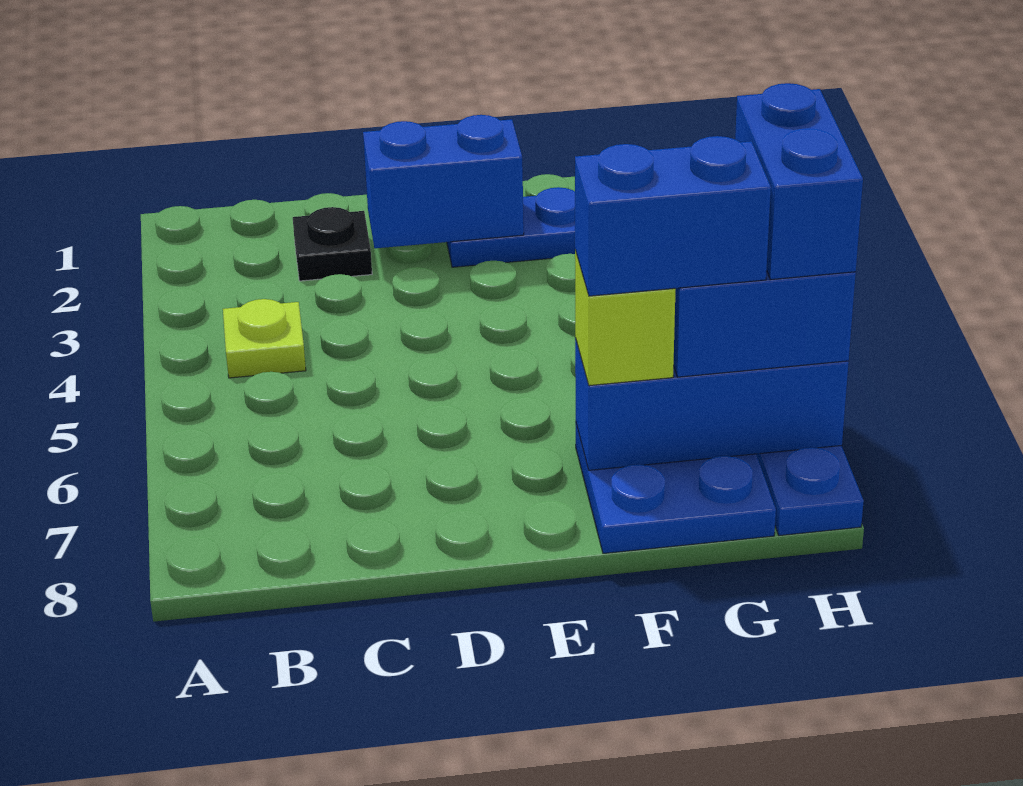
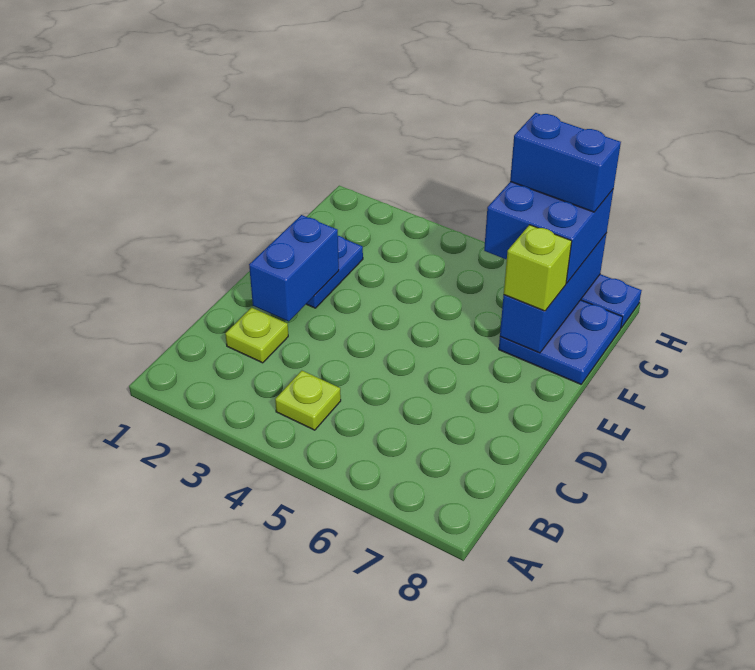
black 1x1 plate [293,207,372,281] -> lime 1x1 plate [225,308,288,363]
blue 1x2 brick [575,136,771,296] -> none

